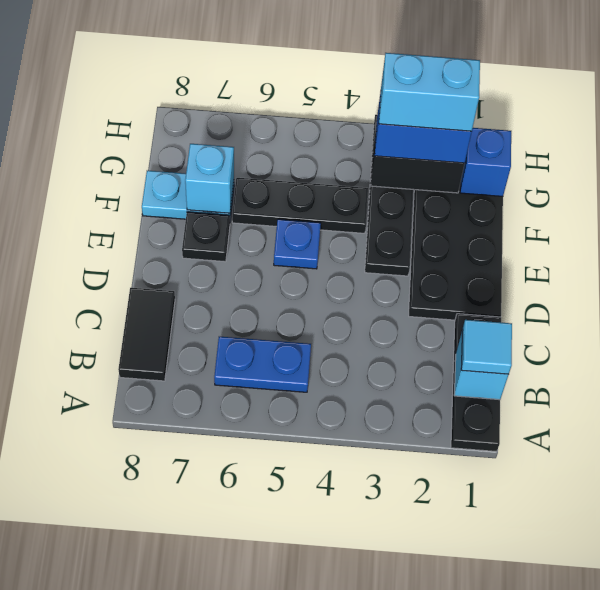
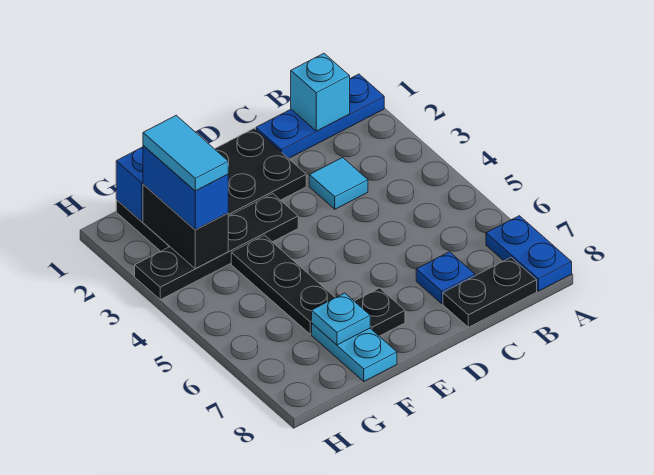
black 1x3 plate [451,314,501,452] -> blue 1x3 plate [256,74,384,158]
cyan 1x1 tile [461,320,512,374] -> cyan 1x1 tile moved to [309,158,368,209]
blue 1x2 plate [214,337,311,392] -> blue 1x2 plate moved to [486,216,572,291]
black 1x2 tile [118,288,175,381] -> black 1x2 plate [443,258,537,327]
blue 1x1 plate [274,219,321,269] -> blue 1x1 plate moved to [416,252,475,304]
cyan 1x1 brick [185,144,234,213] -> cyan 1x1 plate [312,293,370,345]
cyan 1x2 brick [379,53,480,131] -> cyan 1x2 tile [143,115,228,191]

